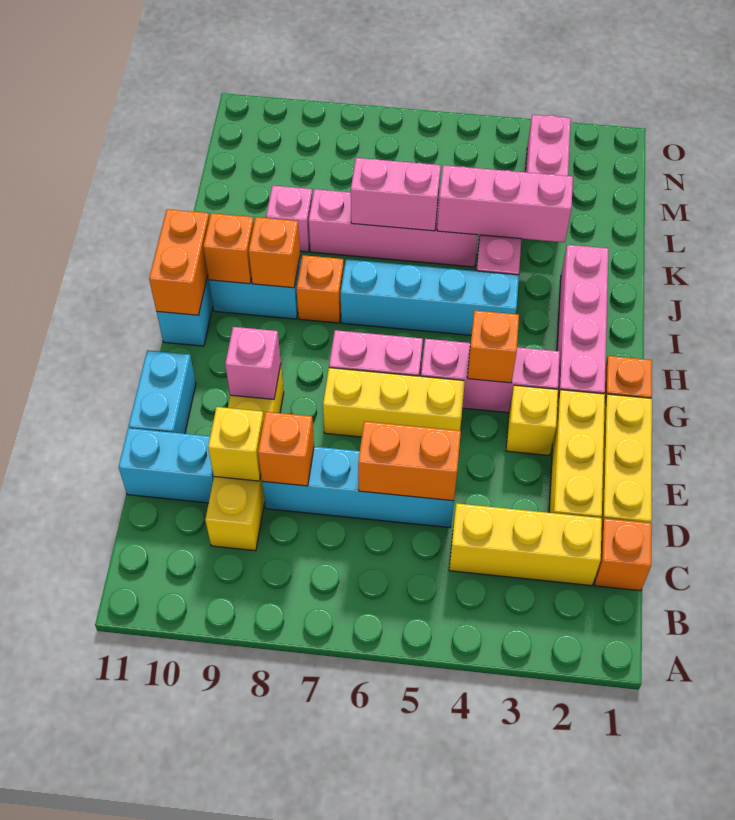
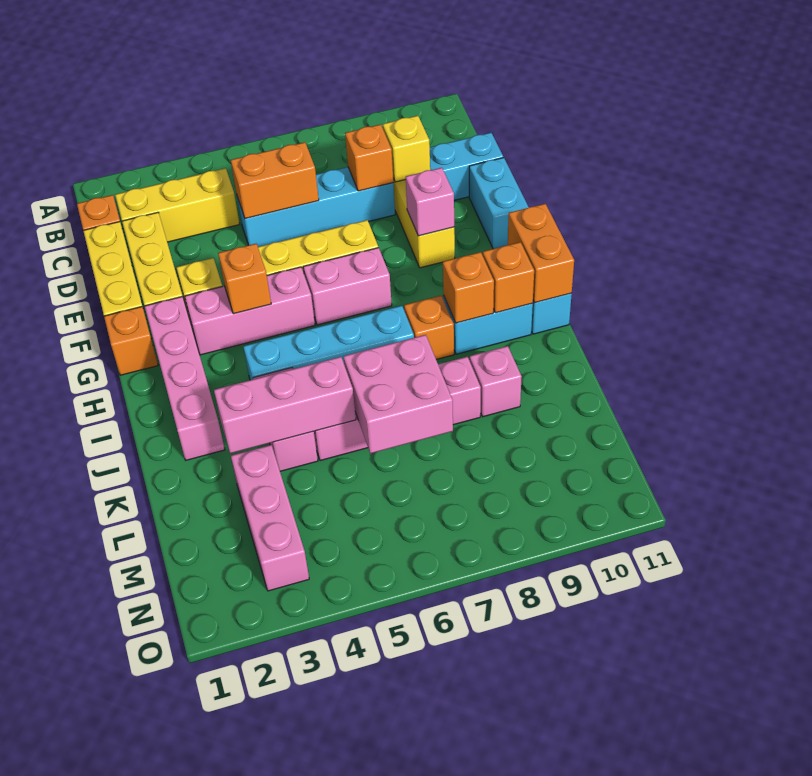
pink 1x2 brick [351,158,441,231] -> pink 2x2 brick [343,335,453,453]

